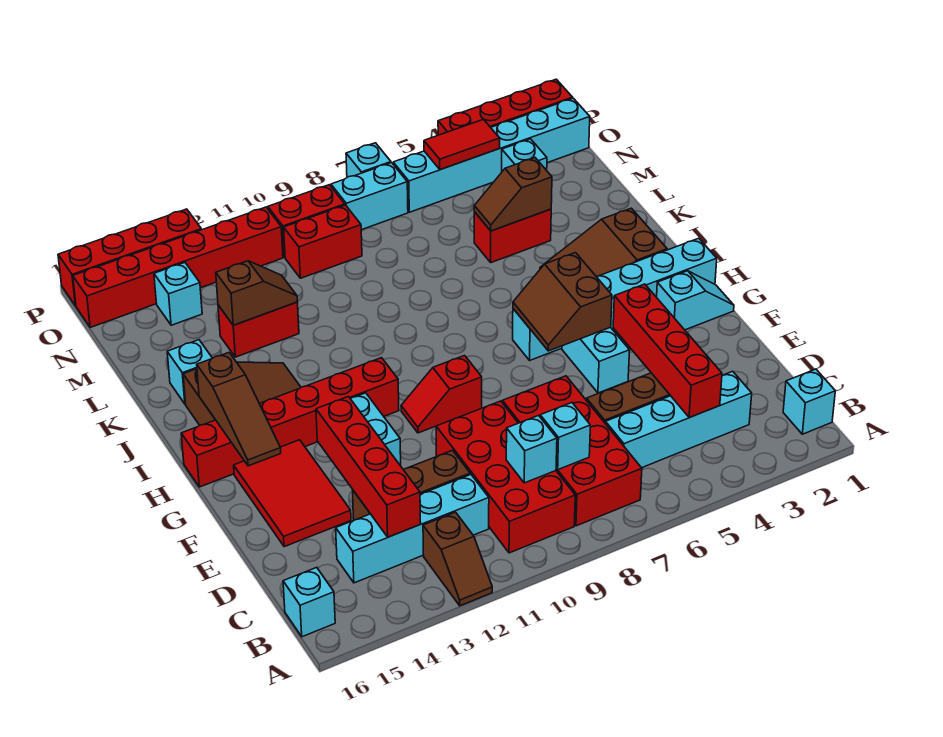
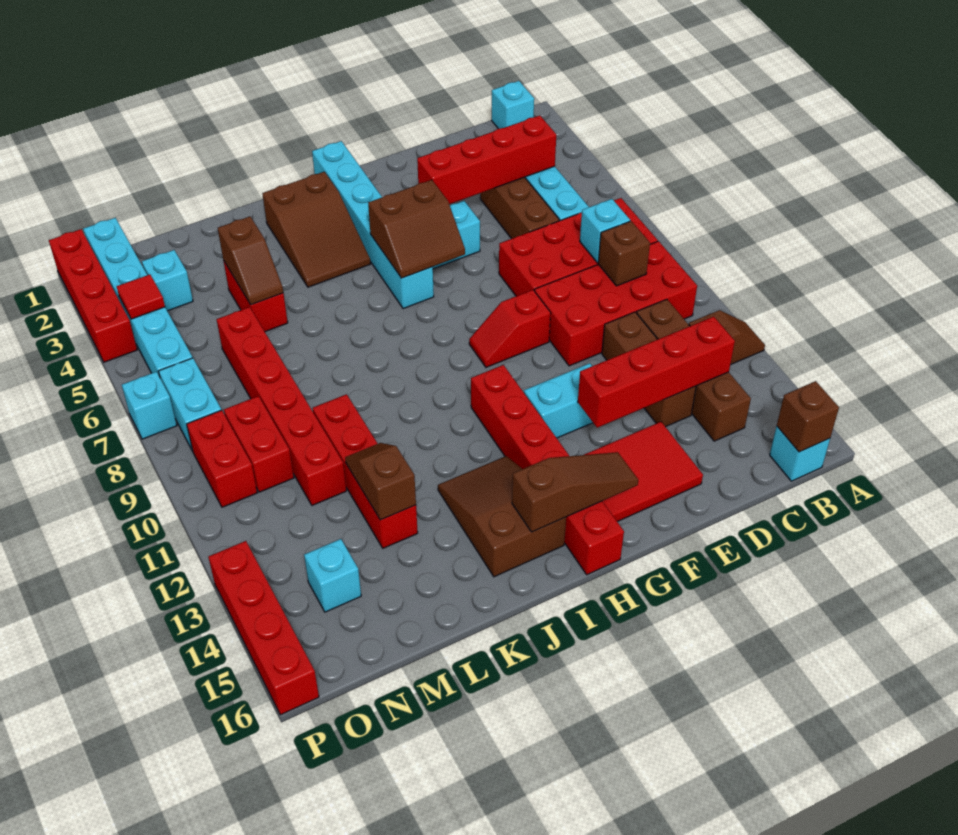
none -> brown 1x1 brick [777,381,839,452]
cyan 1x1 brick [506,416,557,483] -> brown 1x1 brick [598,221,650,286]
cyan 1x4 brick [336,474,489,583] -> brown 1x4 brick [637,299,751,441]
cyan 1x2 slope [657,271,734,330] -> none
red 1x2 slope [401,356,482,433] -> red 1x2 slope turned to [469,290,551,367]
cyan 1x1 brick [167,340,212,404] -> none
red 1x2 brick [218,302,299,357] -> red 1x4 brick [313,394,418,548]
red 1x2 tile [424,119,500,170] -> red 1x1 tile [117,275,165,319]
red 1x6 brick [73,207,283,327] -> red 1x6 brick moved to [216,307,346,505]

